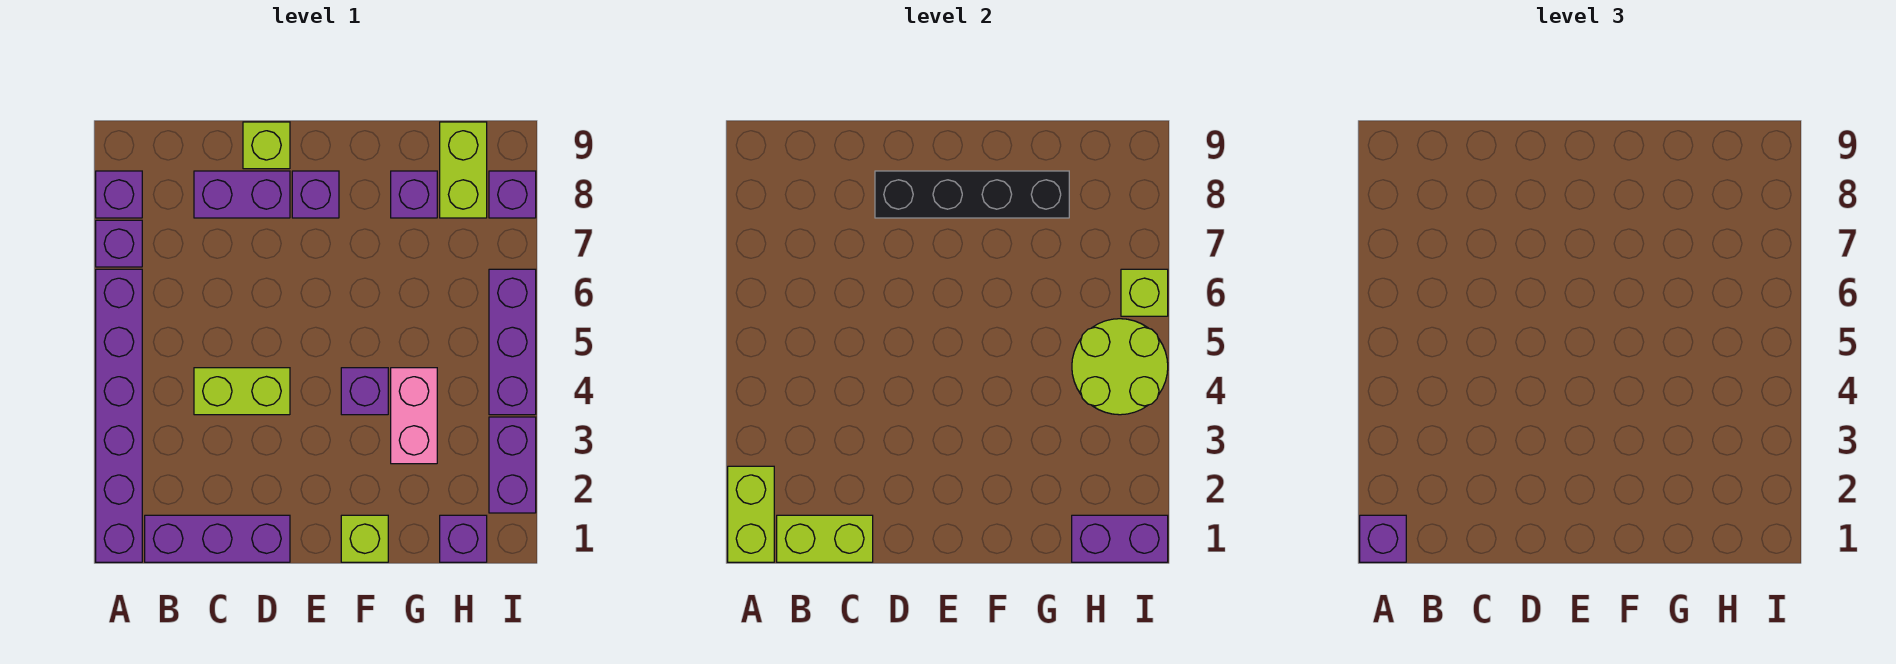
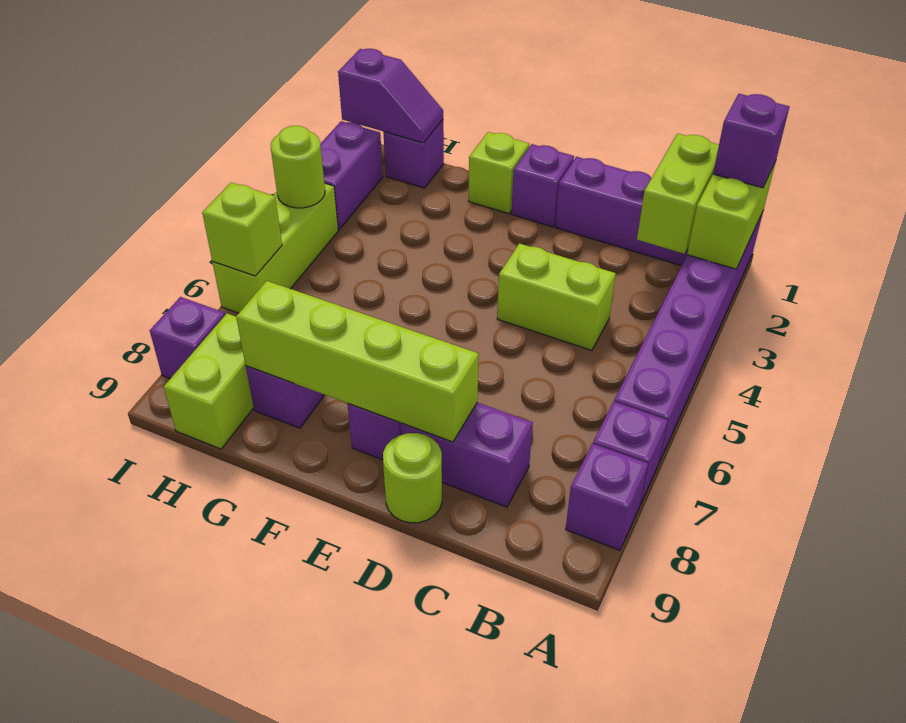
lime 1x2 brick [777,515,873,562] -> lime 1x2 brick turned to [637,134,719,254]
black 1x4 brick [875,171,1069,218] -> lime 1x4 brick [236,281,479,442]
lime 1x1 brick [243,122,290,169] -> lime 1x1 round brick [383,433,442,523]
purple 1x1 brick [341,368,388,415] -> purple 1x1 brick moved to [511,144,574,227]
pink 1x2 brick [391,368,437,464] -> none
purple 1x2 brick [1072,515,1168,562] -> purple 1x2 slope [338,49,443,143]
lime 2x2 round brick [1072,319,1168,415] -> lime 1x1 round brick [271,126,325,208]
purple 1x3 brick [489,269,536,415] -> lime 1x3 brick [212,183,338,313]

